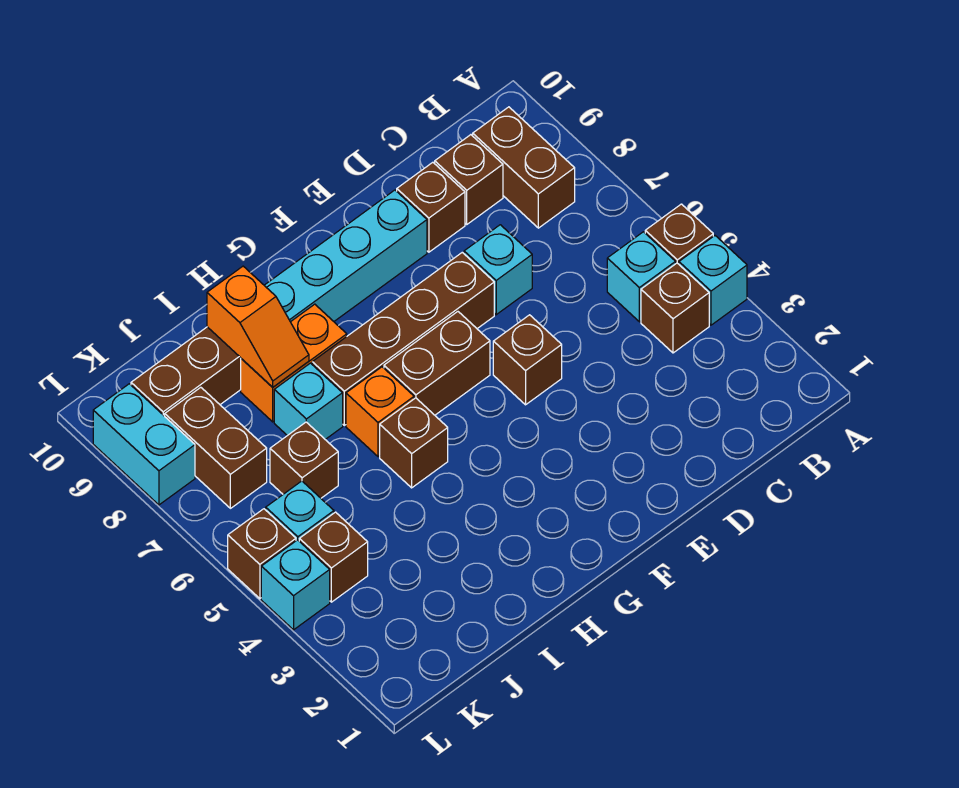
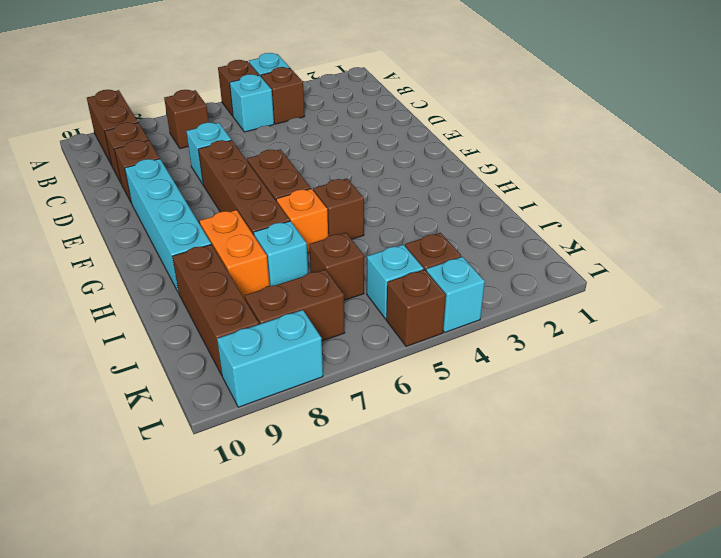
brown 1x2 brick [473,107,575,228] -> brown 1x2 brick turned to [87,90,138,165]
brown 1x1 brick [493,315,562,405] -> brown 1x1 brick moved to [164,90,209,149]
orange 1x2 slope [207,266,309,387] -> none

